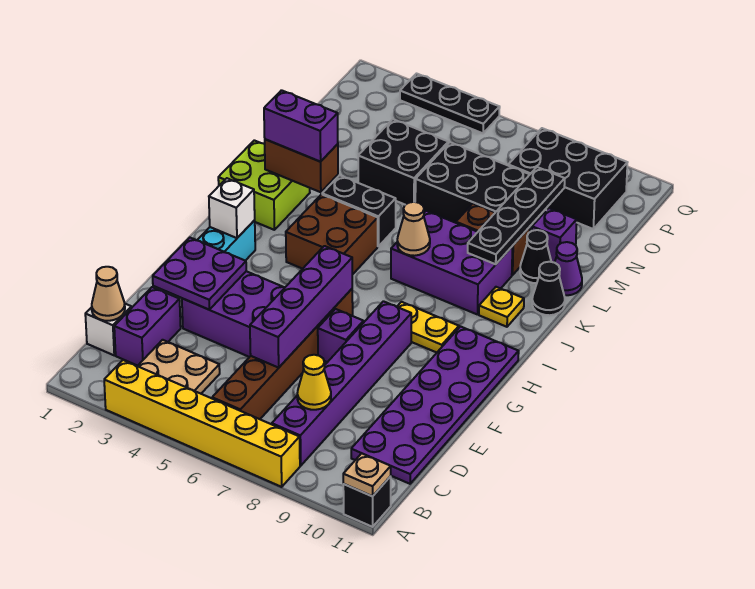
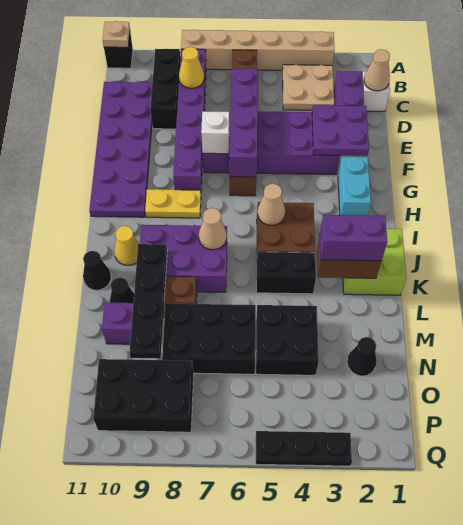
yellow 1x6 brick [104,360,300,487] -> tan 1x6 brick [181,30,334,70]
none -> black 1x3 brick [150,49,180,129]
white 1x1 brick [209,178,255,238] -> white 1x1 brick moved to [201,111,229,154]
none -> tan 1x1 cone [258,184,285,225]
yellow 1x1 plate [479,287,524,327] -> yellow 1x1 cone [114,226,139,265]
purple 1x1 cone [555,242,582,295] -> none
none -> black 1x1 cone [347,337,377,376]

